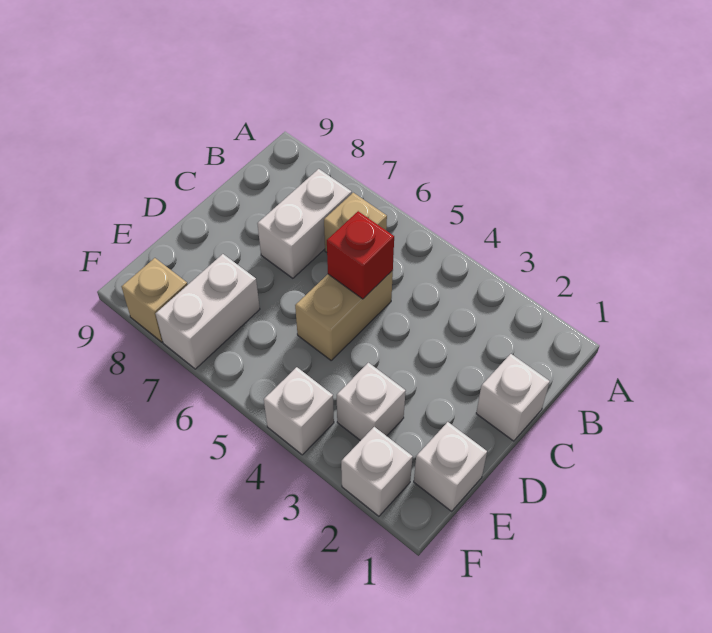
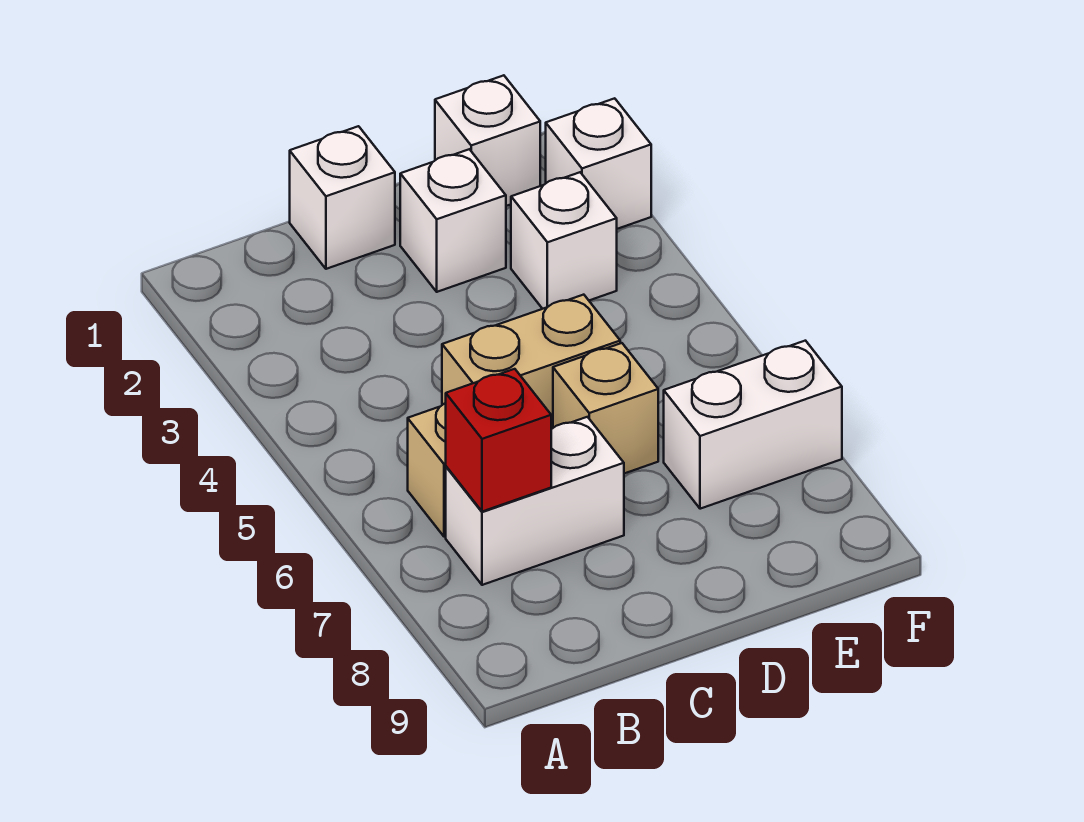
red 1x1 brick [327,211,394,299] -> red 1x1 brick moved to [446,369,551,512]
white 1x1 brick [264,367,334,455] -> white 1x1 brick moved to [400,149,506,292]
tan 1x1 brick [121,258,188,342] -> tan 1x1 brick moved to [553,343,658,474]

